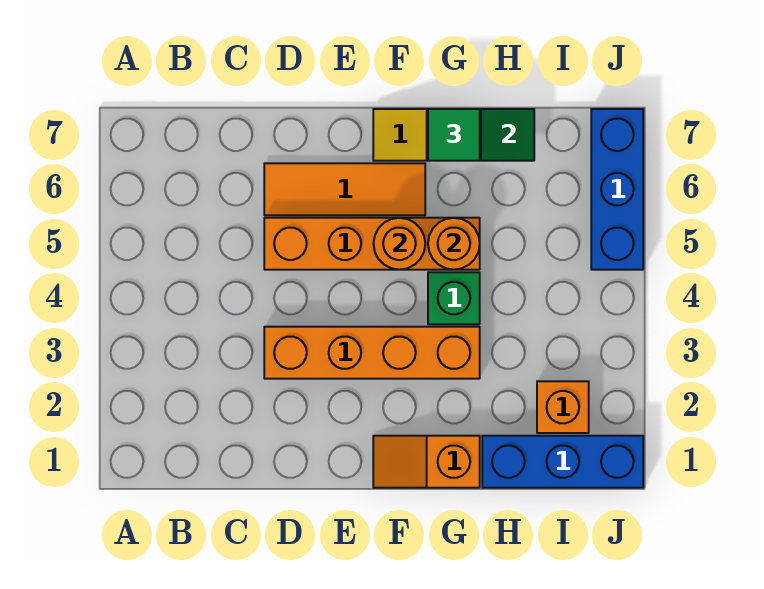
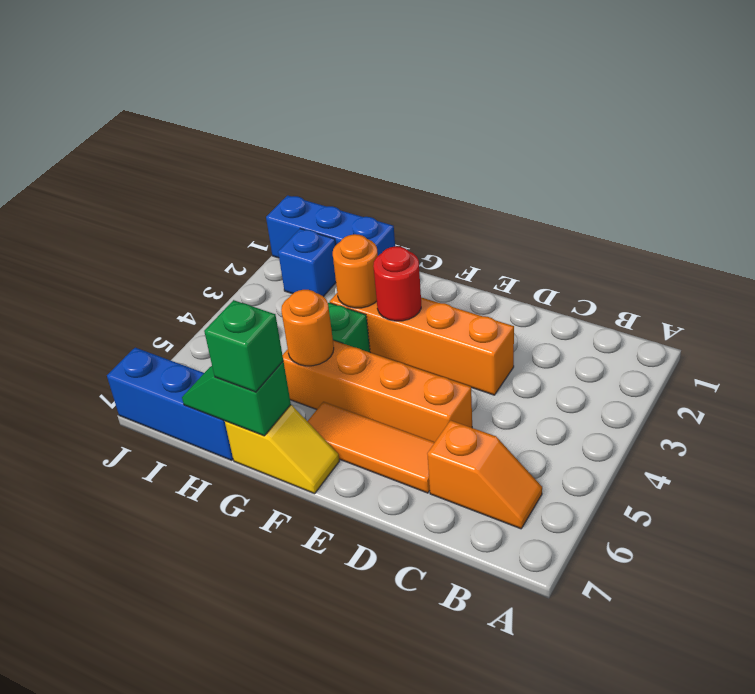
orange 1x2 slope [373,436,480,488] -> orange 1x2 slope moved to [427,420,542,529]
none -> red 1x1 round brick [373,246,421,321]
orange 1x1 round brick [374,218,425,270] -> orange 1x1 round brick moved to [333,234,378,308]
green 1x1 tile [428,109,480,161] -> green 1x1 brick [204,300,283,392]
orange 1x1 brick [537,381,589,433] -> blue 1x1 brick [278,229,336,297]
blue 1x3 brick [591,109,643,270] -> blue 1x3 brick turned to [107,348,233,460]

